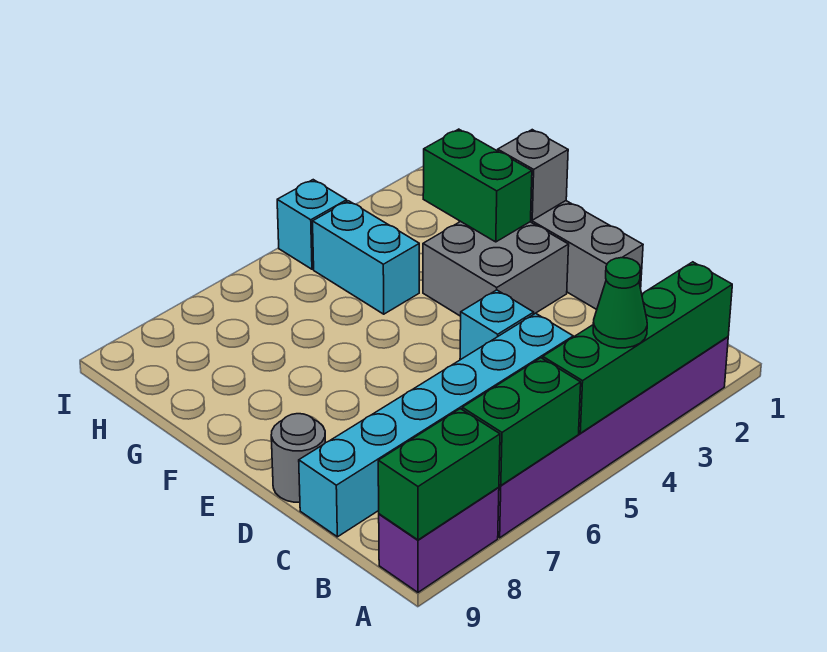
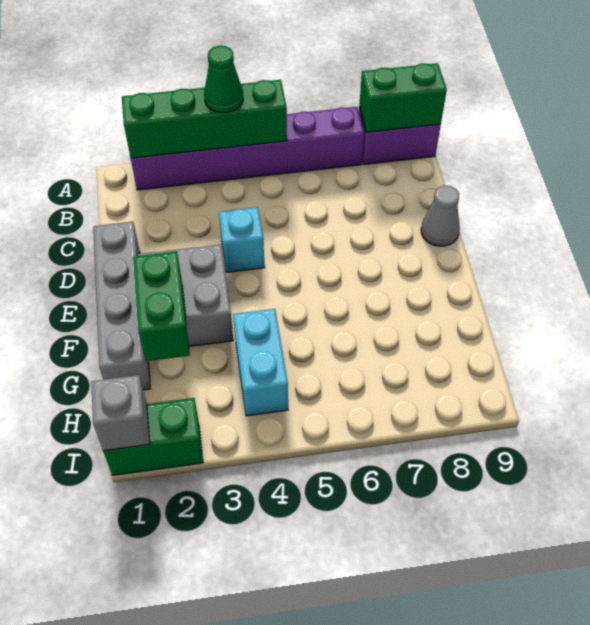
green 1x2 brick [462,358,581,486] -> green 1x2 brick moved to [103,398,203,475]
cyan 1x6 brick [299,313,573,537] -> none
grey 1x1 round brick [271,414,325,502] -> grey 1x1 cone [421,186,460,246]
grey 1x1 brick [498,130,568,220] -> grey 1x1 brick moved to [91,375,150,451]
cyan 1x1 brick [277,180,347,269] -> none

